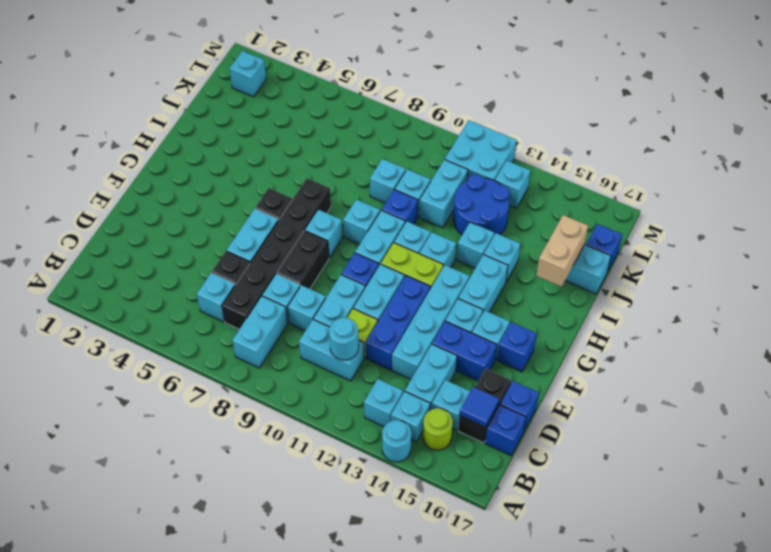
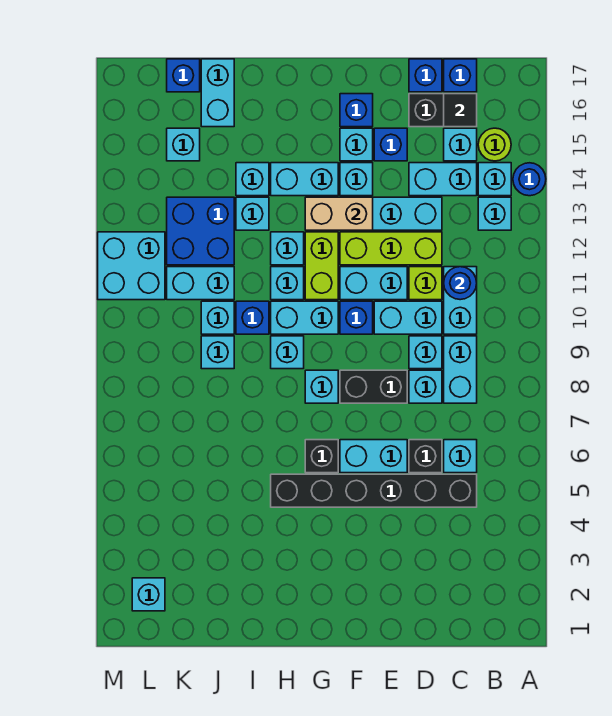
cyan 1x1 round brick [382,420,411,462] -> blue 1x1 round brick [513,163,546,196]
cyan 1x2 brick [232,296,288,368] -> cyan 1x2 brick turned to [444,336,477,403]
black 1x6 brick [222,178,331,329] -> black 1x6 brick moved to [271,474,477,507]
cyan 1x1 round brick [329,318,359,360] -> blue 1x1 round brick [444,267,477,300]
blue 1x1 tile [460,387,499,427] -> black 1x1 tile [444,94,477,127]
blue 1x3 brick [366,276,430,370] -> lime 1x3 brick [340,232,442,265]
blue 1x2 brick [432,321,497,381] -> blue 1x1 brick [374,128,407,161]
tan 1x2 brick [536,215,588,287] -> tan 1x2 brick moved to [305,197,373,230]
blue 2x2 round brick [453,174,509,235] -> blue 2x2 brick [167,197,234,265]
cyan 1x1 brick [495,161,530,208] -> cyan 1x1 brick moved to [167,128,200,161]

